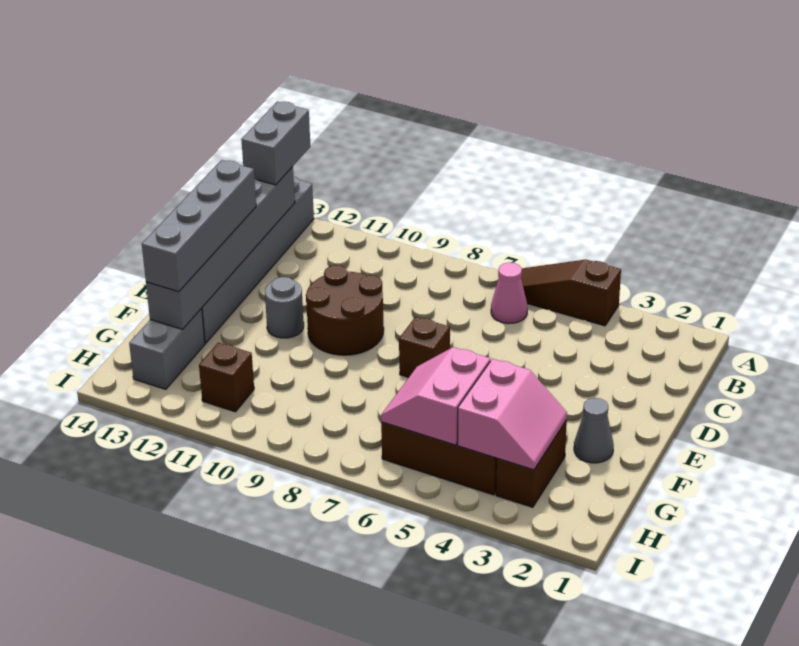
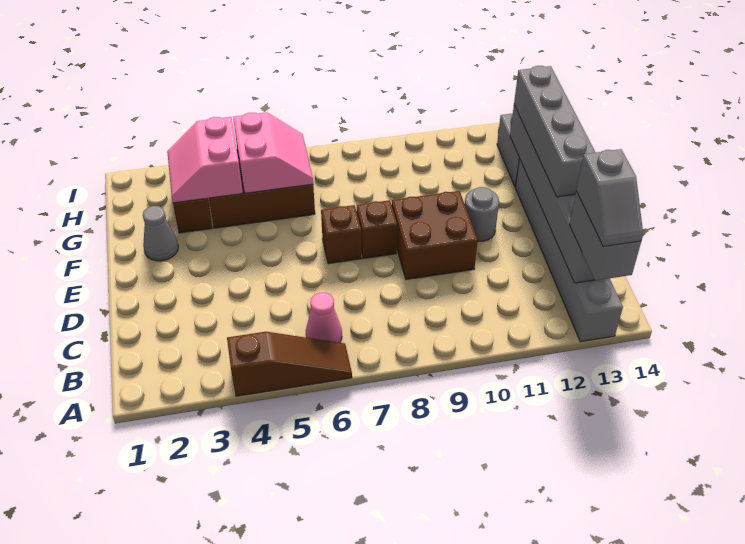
none -> grey 1x2 slope [576,149,643,247]
brown 2x2 round brick [306,265,384,355] -> brown 2x2 brick [392,191,478,280]
brown 1x1 brick [199,342,254,412] -> brown 1x1 brick moved to [357,200,397,259]

